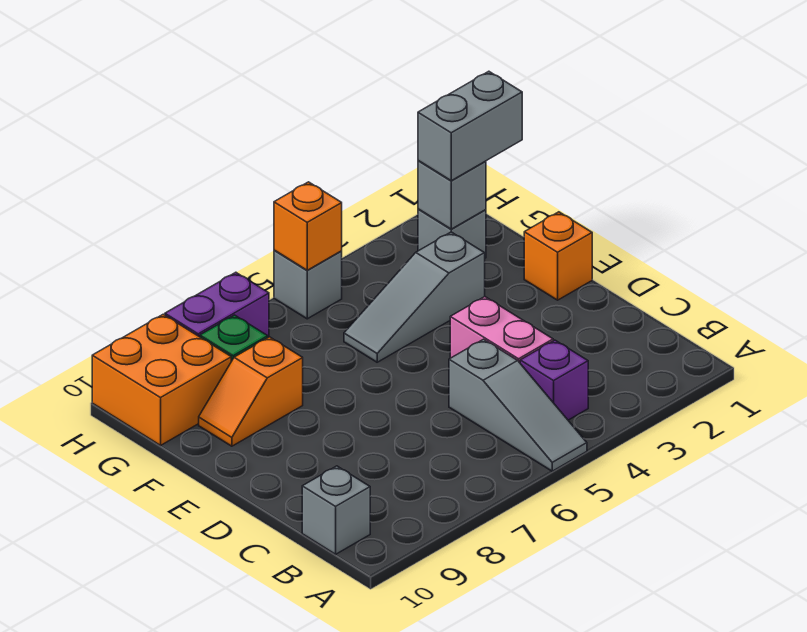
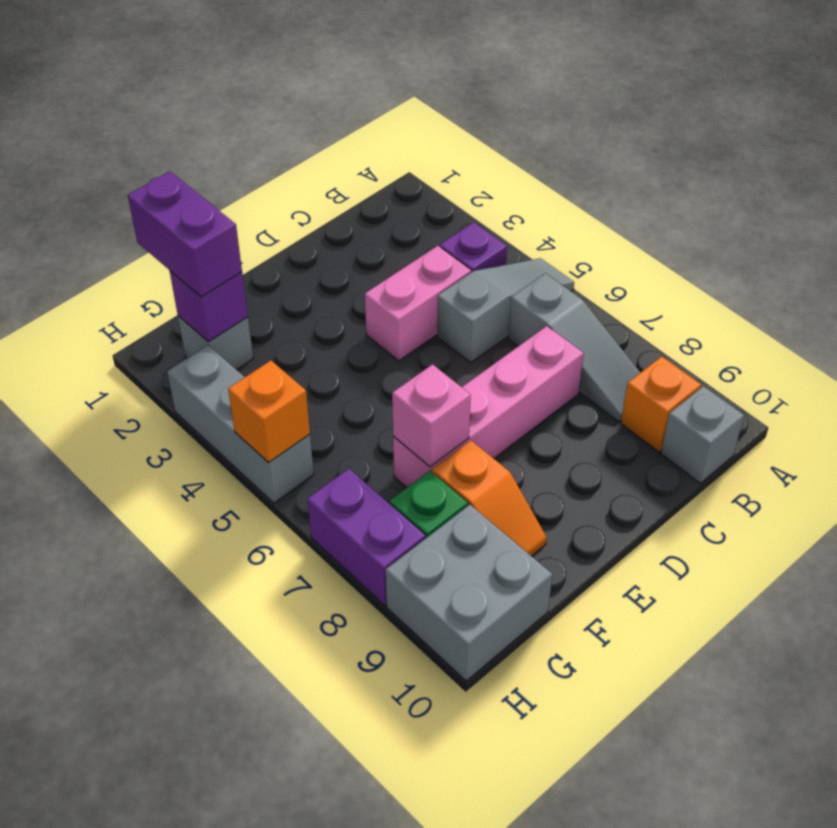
none -> pink 1x4 brick [393,326,584,488]
orange 1x1 brick [524,212,592,300] -> orange 1x1 brick moved to [621,356,701,452]
grey 1x3 slope [344,232,485,362] -> grey 1x3 slope moved to [508,273,640,422]
none -> pink 1x1 brick [392,364,471,467]
grey 1x2 brick [418,71,522,181] -> purple 1x2 brick [128,171,242,297]
grey 1x1 brick [418,161,486,229] -> purple 1x1 brick [170,271,248,342]
orange 2x2 brick [92,314,231,445] -> grey 2x2 brick [386,505,553,681]
grey 1x1 brick [274,250,342,319] -> grey 1x3 brick [167,345,314,503]

